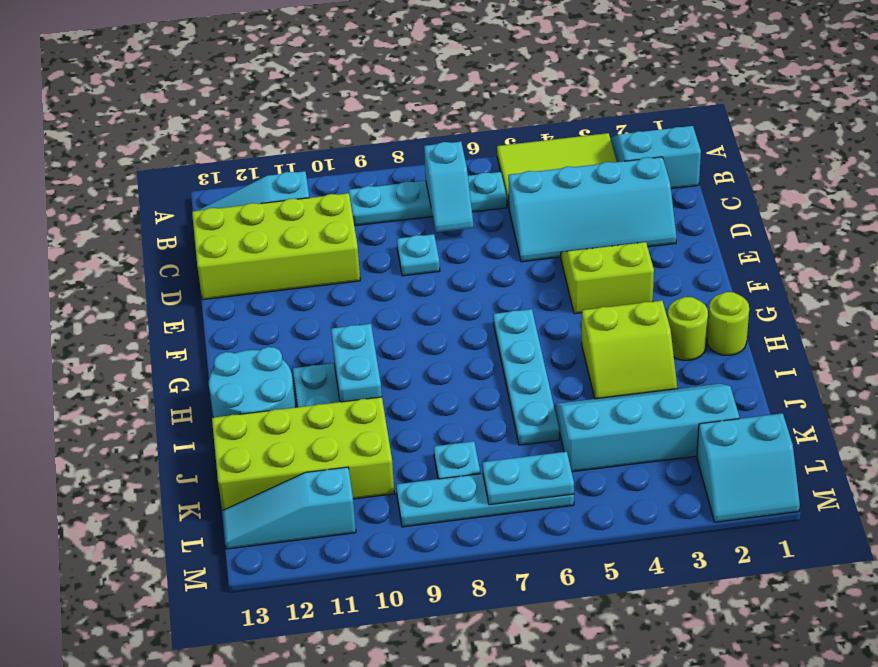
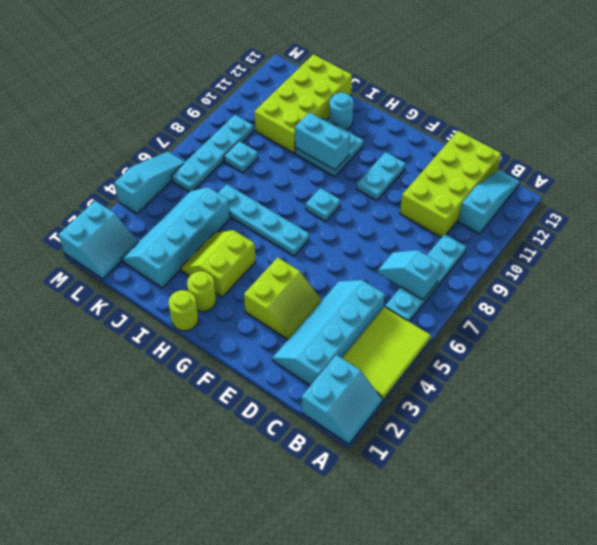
cyan 1x1 plate [397,234,440,276] -> cyan 1x1 plate moved to [306,188,340,221]
cyan 2x2 round brick [209,347,295,417] -> cyan 1x1 round brick [329,93,354,130]
cyan 2x4 slope [554,384,739,472] -> cyan 2x4 slope turned to [122,187,230,288]
cyan 2x2 slope [697,413,800,522] -> cyan 2x2 slope turned to [58,201,138,279]
cyan 1x2 plate [482,452,574,505] -> cyan 1x2 plate moved to [357,152,406,200]
cyan 1x3 slope [222,467,356,549] -> cyan 1x3 slope moved to [114,152,185,214]

